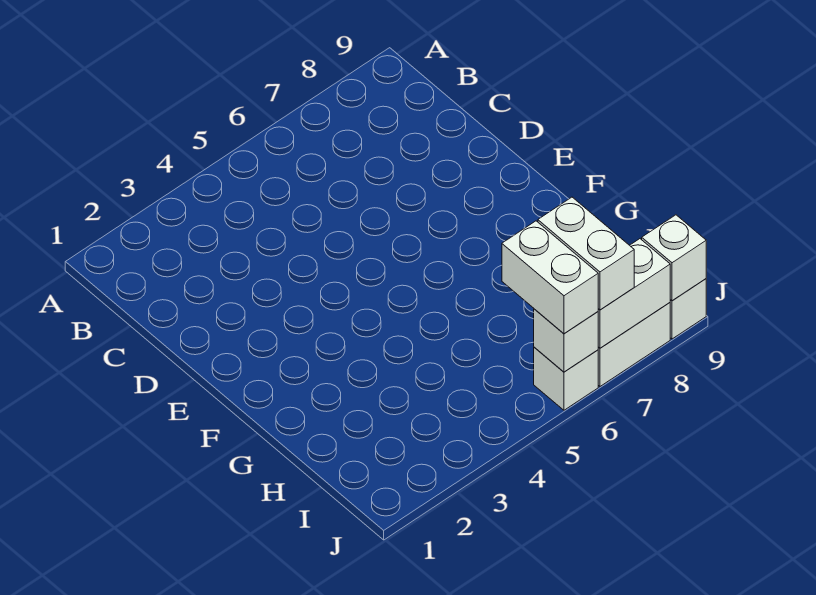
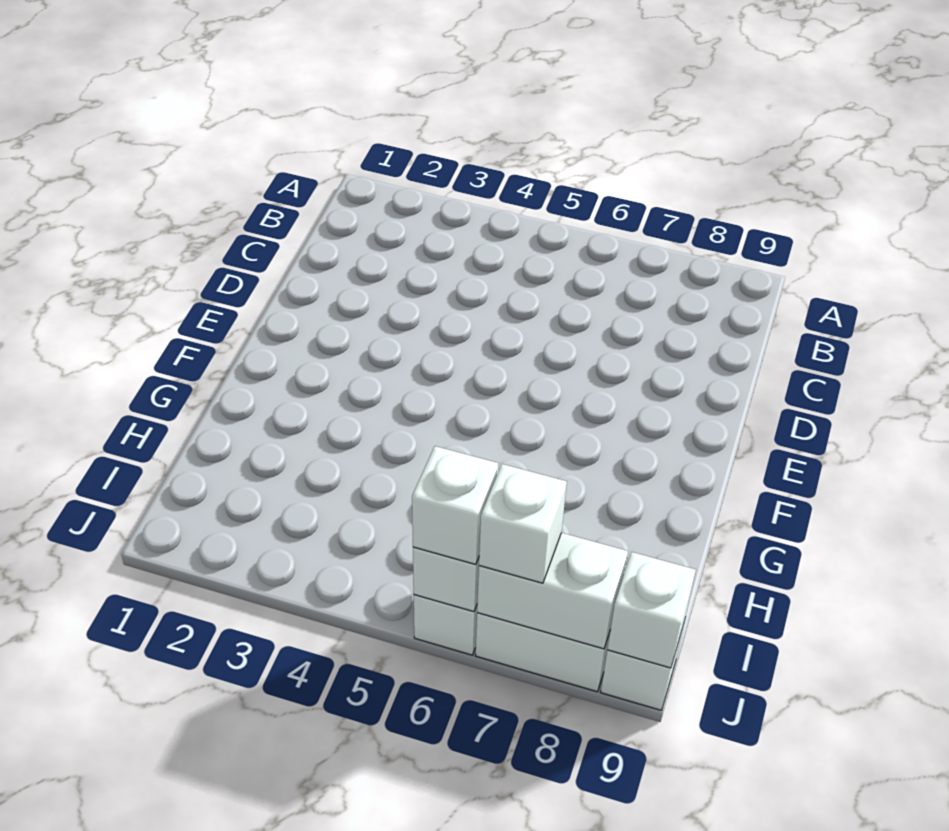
white 1x2 brick [502,221,598,333] -> white 1x1 brick [412,446,499,564]
white 1x2 brick [538,197,634,310] -> white 1x1 brick [479,464,567,583]

